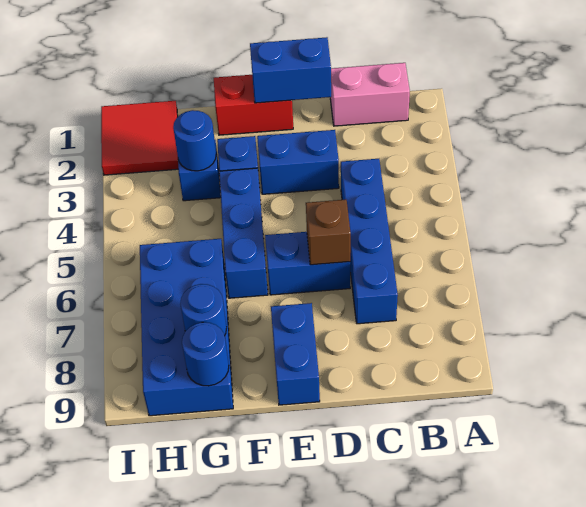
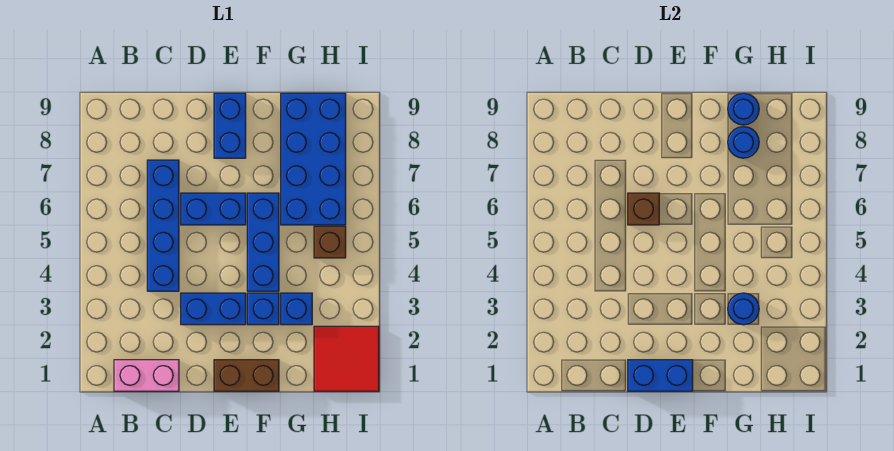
red 1x2 brick [214,75,293,135] -> brown 1x2 brick [214,360,279,391]
none -> brown 1x1 brick [314,226,346,258]

